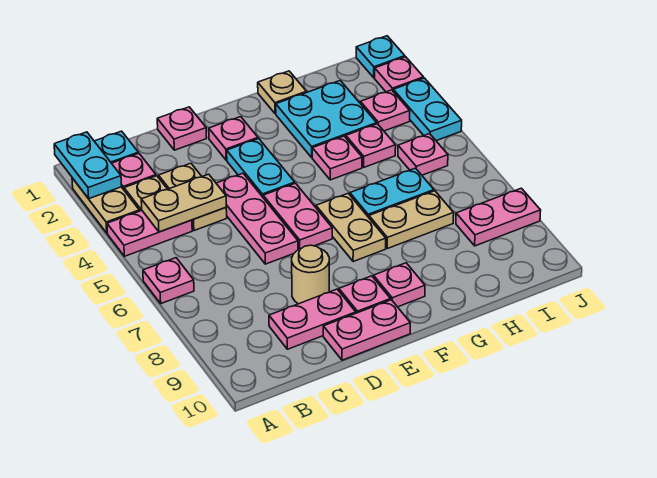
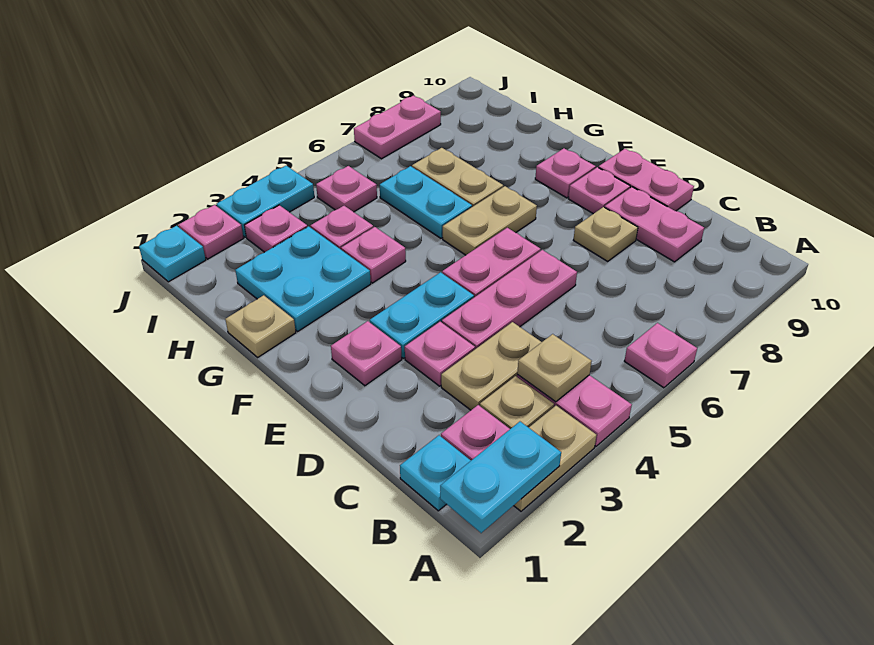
tan 1x2 plate [141,174,226,232] -> tan 1x1 plate [517,334,592,402]
pink 1x1 plate [157,107,207,150] -> pink 1x1 plate moved to [405,322,475,386]
tan 1x1 round brick [292,245,329,304] -> tan 1x1 plate [574,207,638,261]
pink 1x2 plate [456,188,541,246] -> pink 1x2 plate turned to [354,96,441,159]

